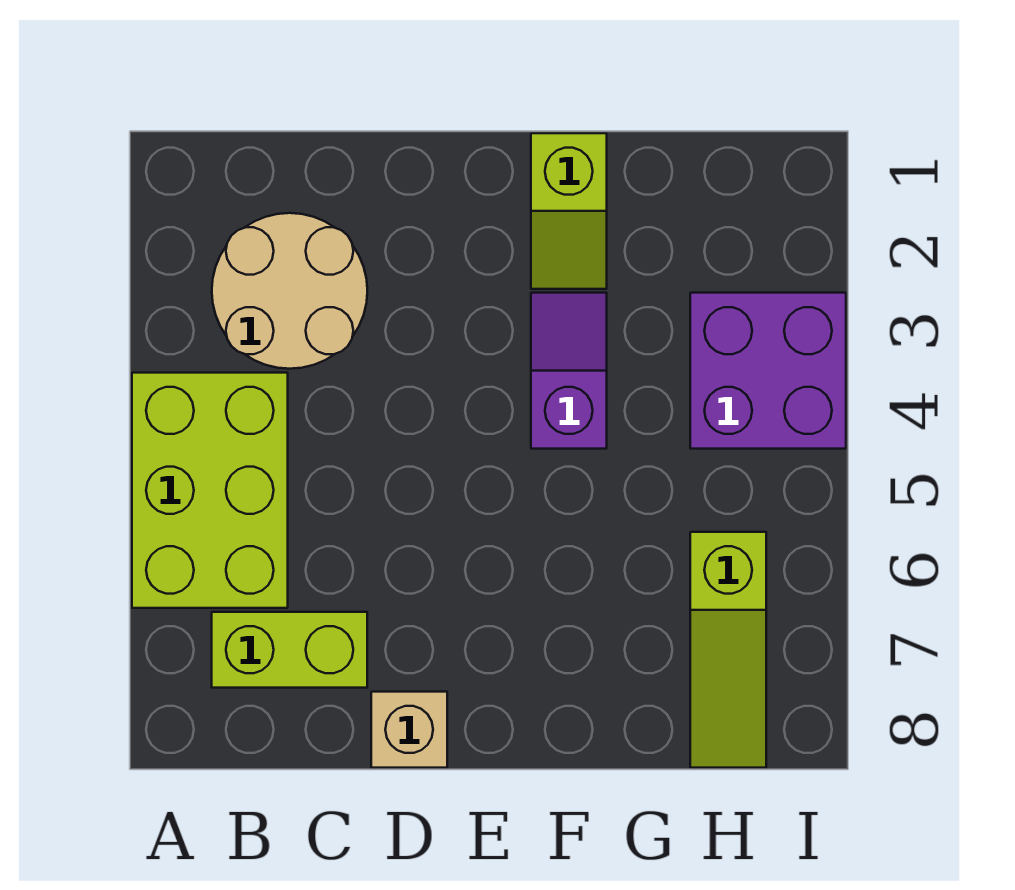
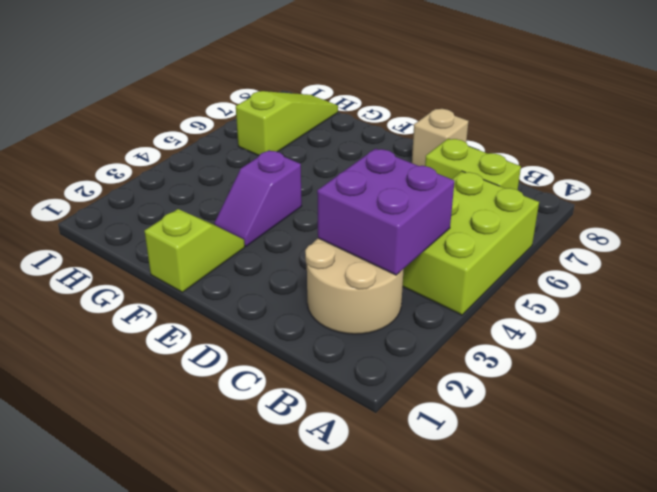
purple 2x2 brick [690,293,846,449] -> purple 2x2 brick moved to [317,149,454,275]

